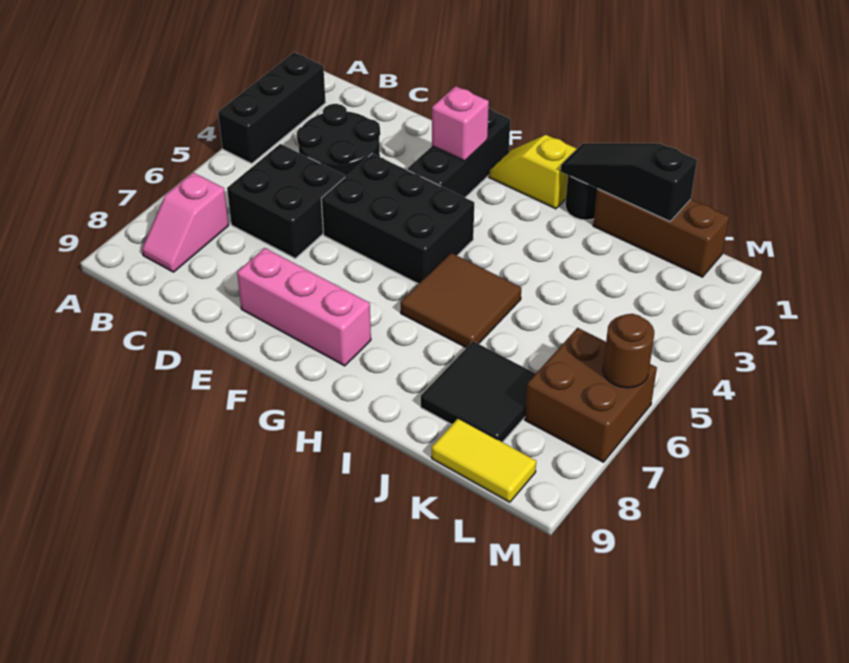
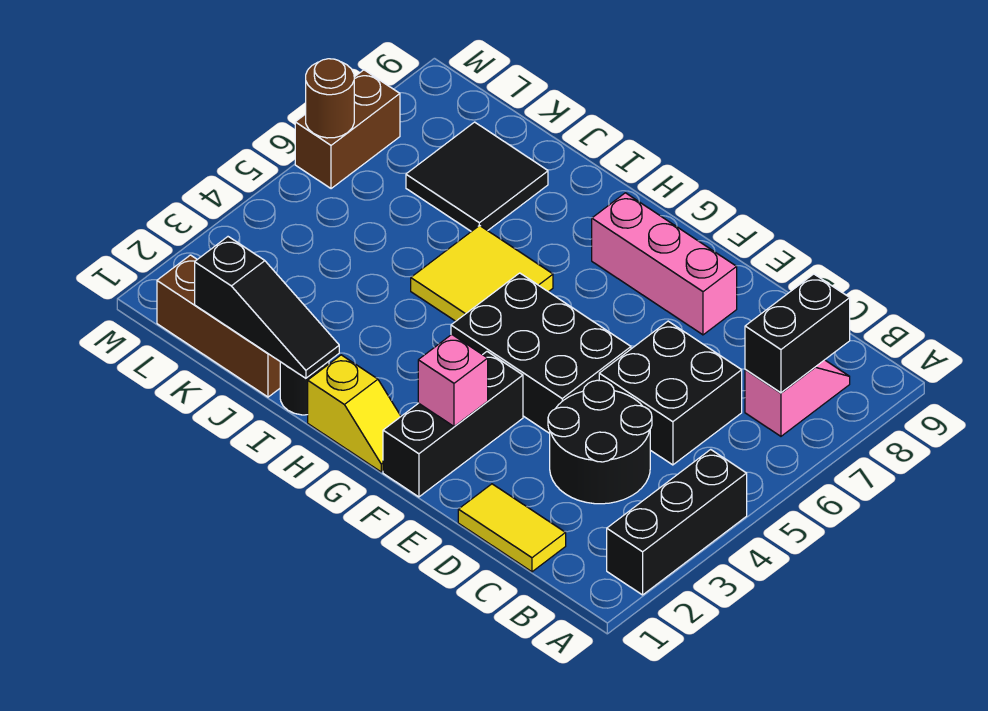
none -> black 1x2 brick [745,274,850,393]
brown 2x2 tile [401,253,521,348] -> yellow 2x2 tile [411,225,553,321]
yellow 1x2 tile [432,418,536,502] -> yellow 1x2 tile moved to [458,484,566,572]
brown 2x2 brick [525,328,657,462] -> brown 1x2 brick [295,70,400,189]

